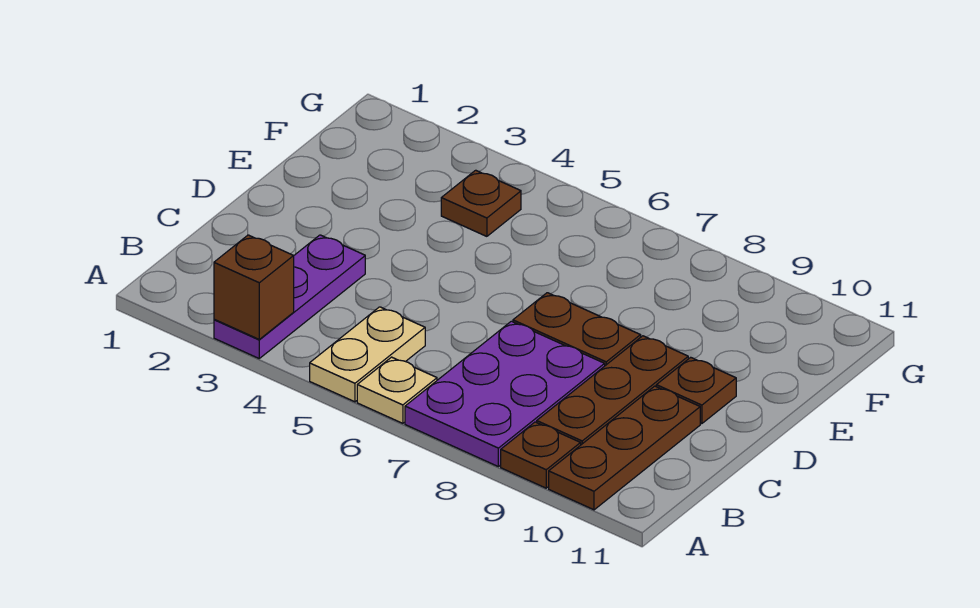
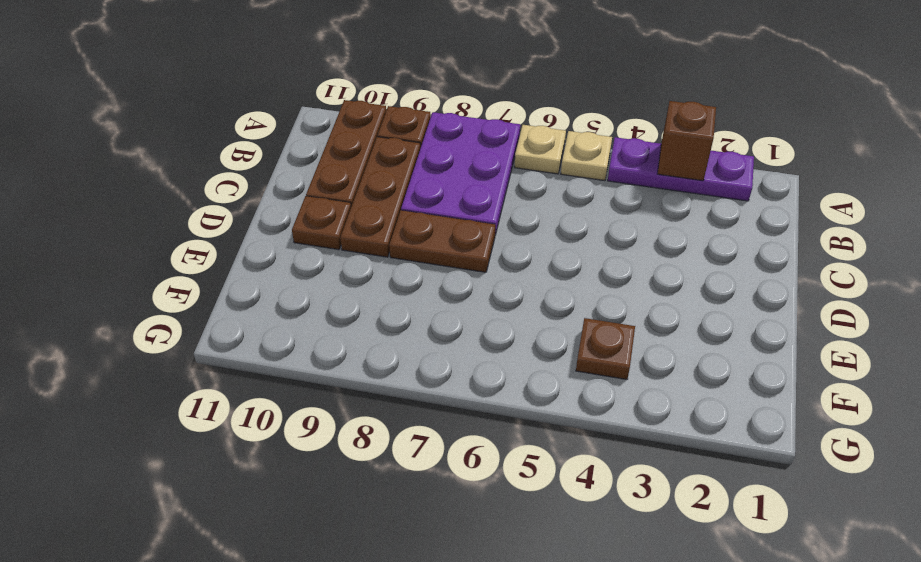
purple 1x3 plate [214,235,365,358] -> purple 1x3 plate turned to [608,137,754,201]
tan 1x2 plate [310,307,425,402] -> tan 1x1 plate [561,131,612,181]

